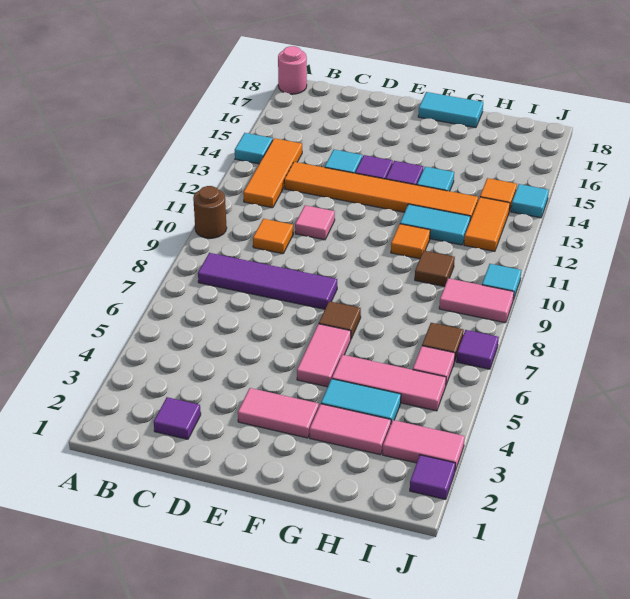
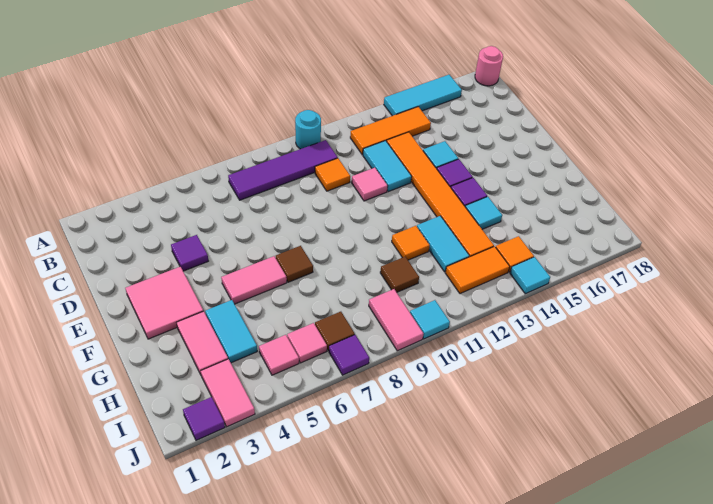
brown 1x1 round brick [193,186,227,238] -> cyan 1x1 round brick [295,110,321,149]
cyan 1x1 tile [235,133,273,164] -> cyan 1x3 tile [384,75,462,116]
purple 1x4 tile [198,253,337,309] -> purple 1x4 tile turned to [228,140,338,200]
purple 1x1 tile [154,397,201,439] -> purple 1x1 tile moved to [171,235,208,271]
pink 1x2 tile [238,388,319,438] -> pink 2x2 tile [125,267,203,339]
cyan 1x2 tile [418,92,483,128] -> cyan 1x2 tile moved to [363,141,412,192]
pink 1x3 tile [332,355,446,411] -> pink 1x1 tile [259,335,299,375]

